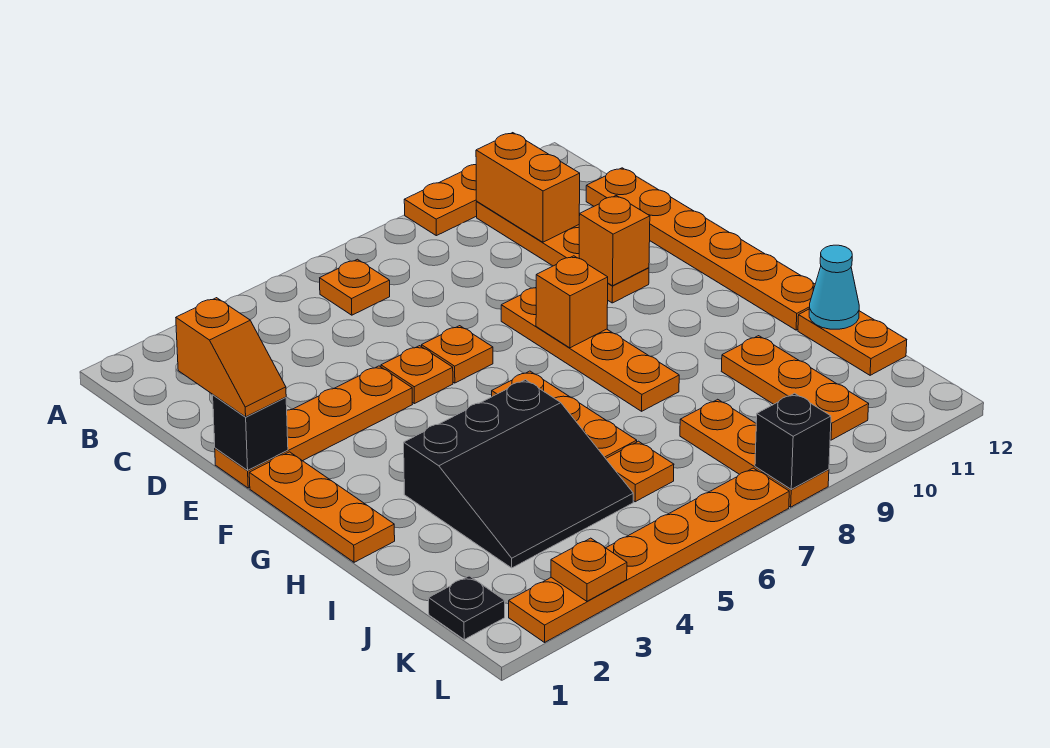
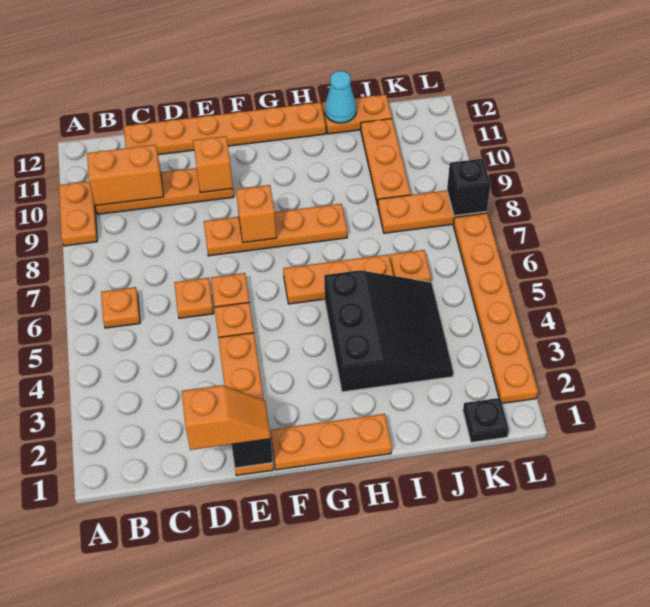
orange 1x3 plate [721,336,869,440] -> orange 1x3 plate turned to [361,119,411,205]
orange 1x1 plate [551,538,627,601] -> orange 1x1 plate moved to [174,278,214,318]

